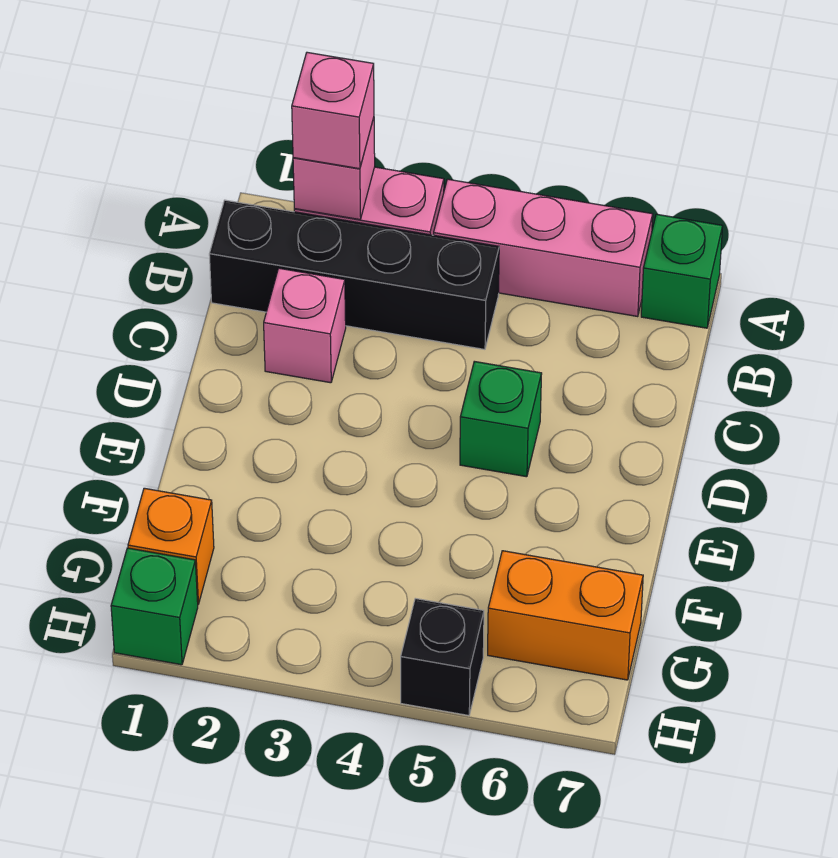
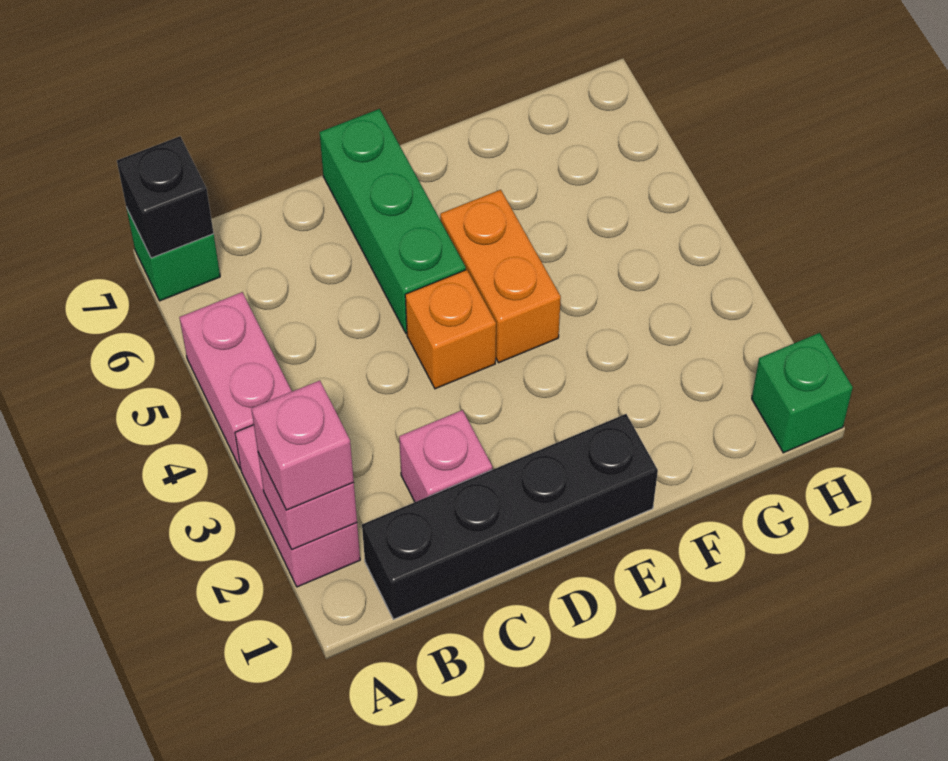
pink 1x3 brick [434,179,653,317] -> pink 1x2 brick [179,292,292,469]
black 1x4 brick [209,200,499,349] -> black 1x4 brick turned to [362,414,658,619]
green 1x1 brick [460,361,542,477] -> green 1x3 brick [320,109,466,333]
orange 1x1 brick [128,488,214,604] -> orange 1x1 brick moved to [405,270,496,389]
orange 1x2 brick [488,551,643,680] -> orange 1x2 brick moved to [440,190,561,363]
black 1x1 brick [401,598,484,715] -> black 1x1 brick moved to [117,136,214,258]

